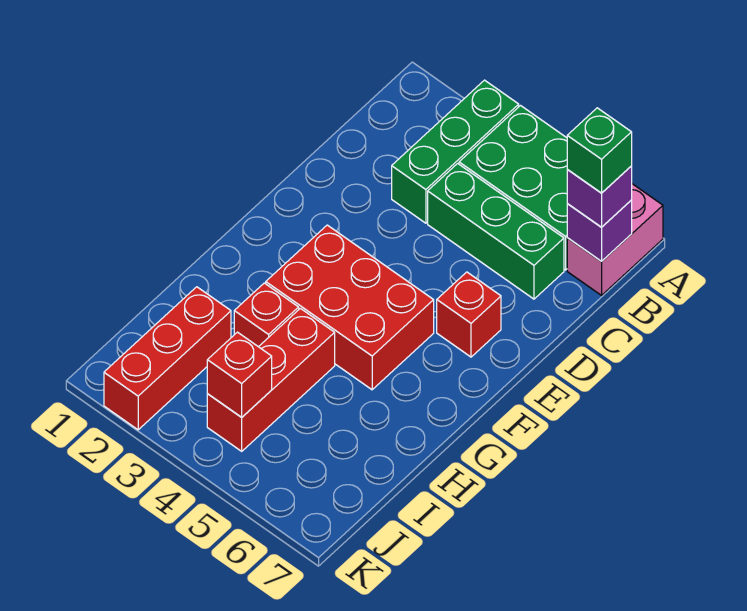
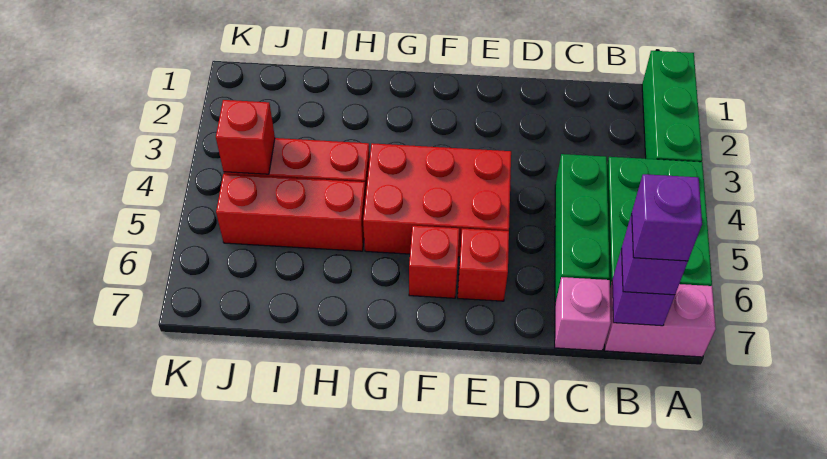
green 1x3 brick [392,80,519,223] -> green 1x3 brick turned to [642,51,702,162]
green 1x1 brick [567,108,632,193] -> purple 1x1 brick [632,174,702,261]
none -> pink 1x1 brick [555,277,611,351]
red 2x3 brick [266,225,434,390] -> red 2x3 brick turned to [363,143,511,257]
red 1x1 brick [234,283,299,347] -> red 1x1 brick moved to [409,226,459,298]
red 1x3 brick [104,287,231,430] -> red 1x3 brick moved to [216,174,366,251]

